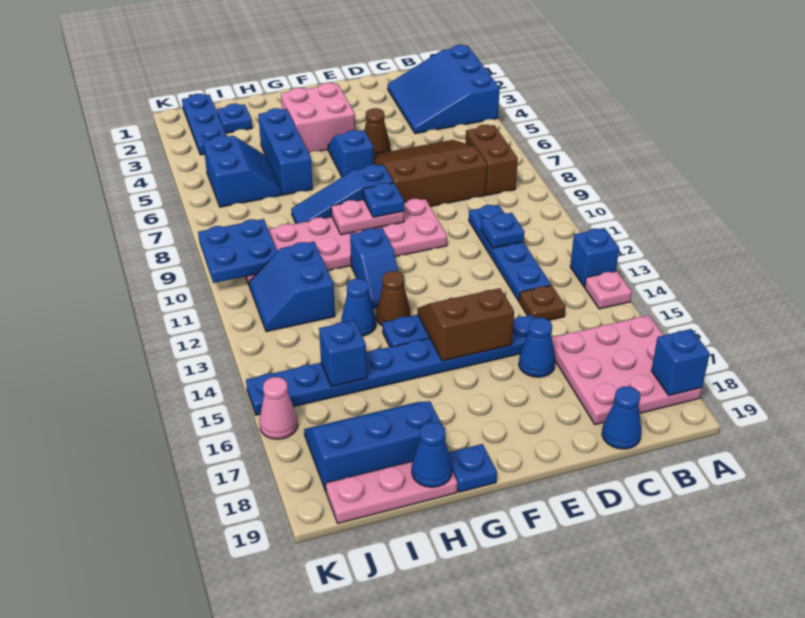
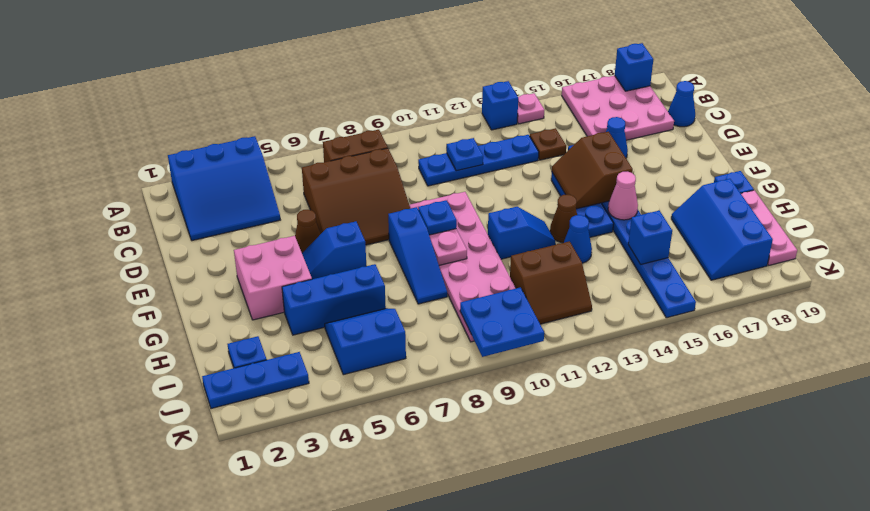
brown 3x3 slope [374,140,487,207] -> brown 3x3 slope turned to [302,148,410,245]
blue 1x1 cone [412,422,452,487] -> none
blue 2x2 slope [249,242,335,332] -> brown 2x2 slope [510,241,592,324]
pink 1x1 cone [259,377,298,439] -> pink 1x1 cone moved to [608,172,638,220]

